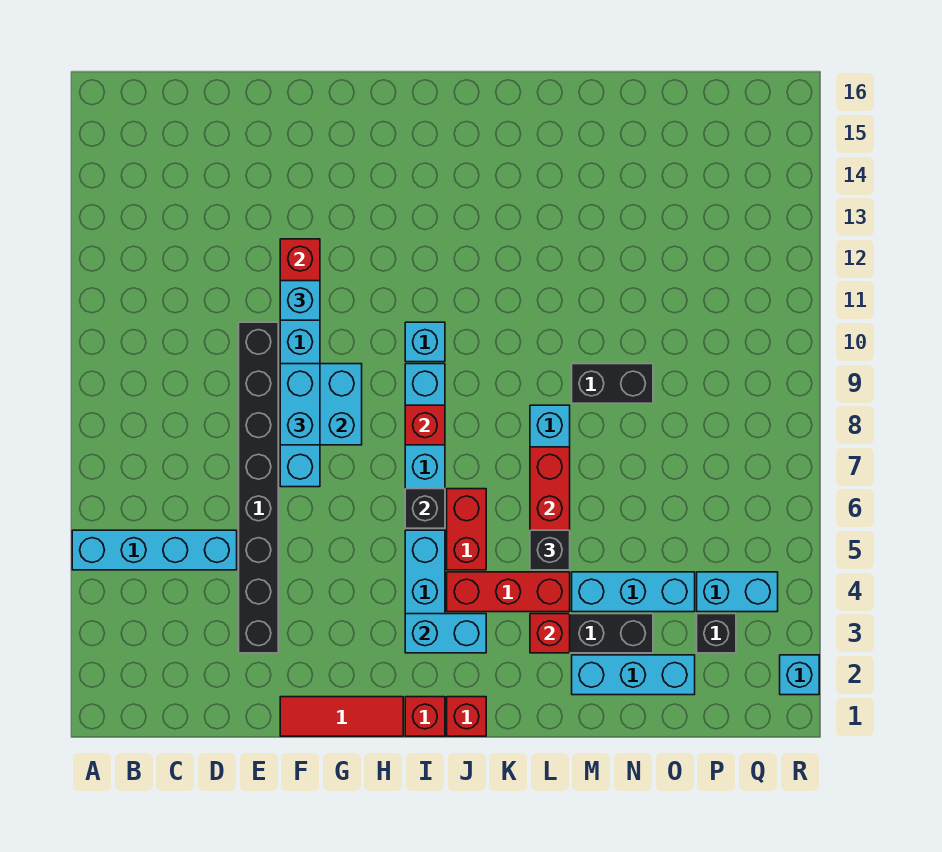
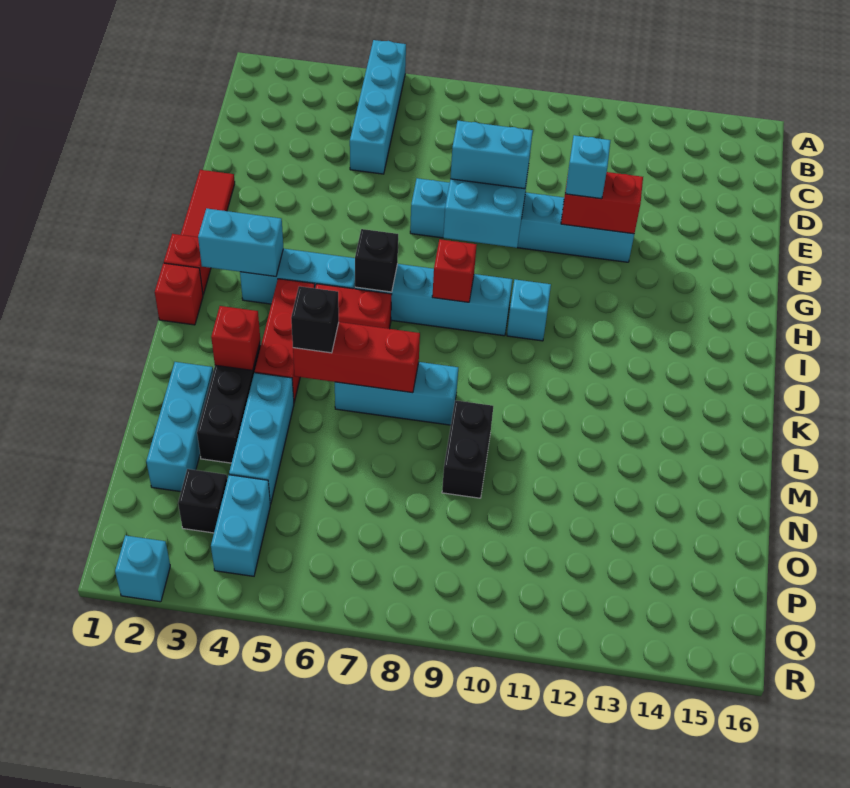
black 1x8 brick [239,322,278,653] -> none
cyan 1x2 brick [405,614,486,653] -> cyan 1x2 brick turned to [198,208,283,276]

